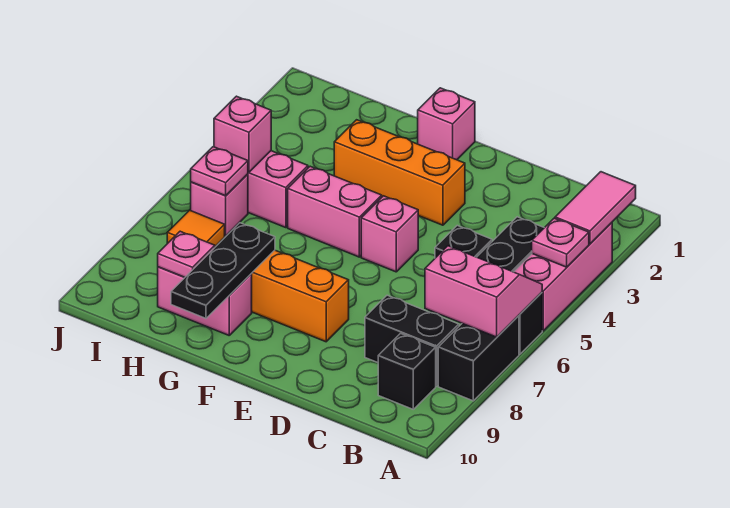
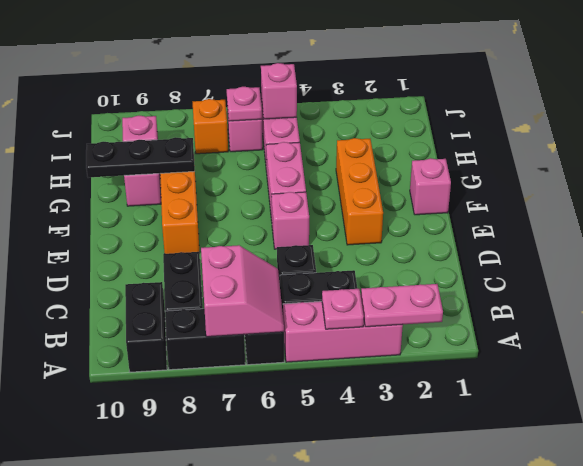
pink 1x2 tile [555,172,636,244] -> pink 1x2 plate [361,284,443,327]
black 1x1 brick [378,333,436,409] -> black 1x2 brick [125,282,167,372]
orange 1x1 tile [167,210,225,247] -> orange 1x1 brick [193,99,228,154]

